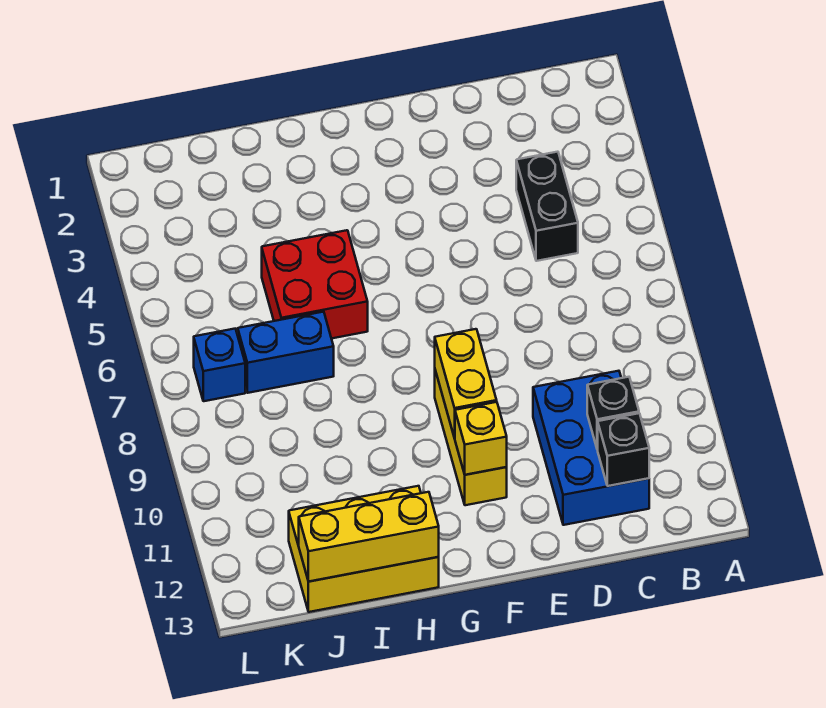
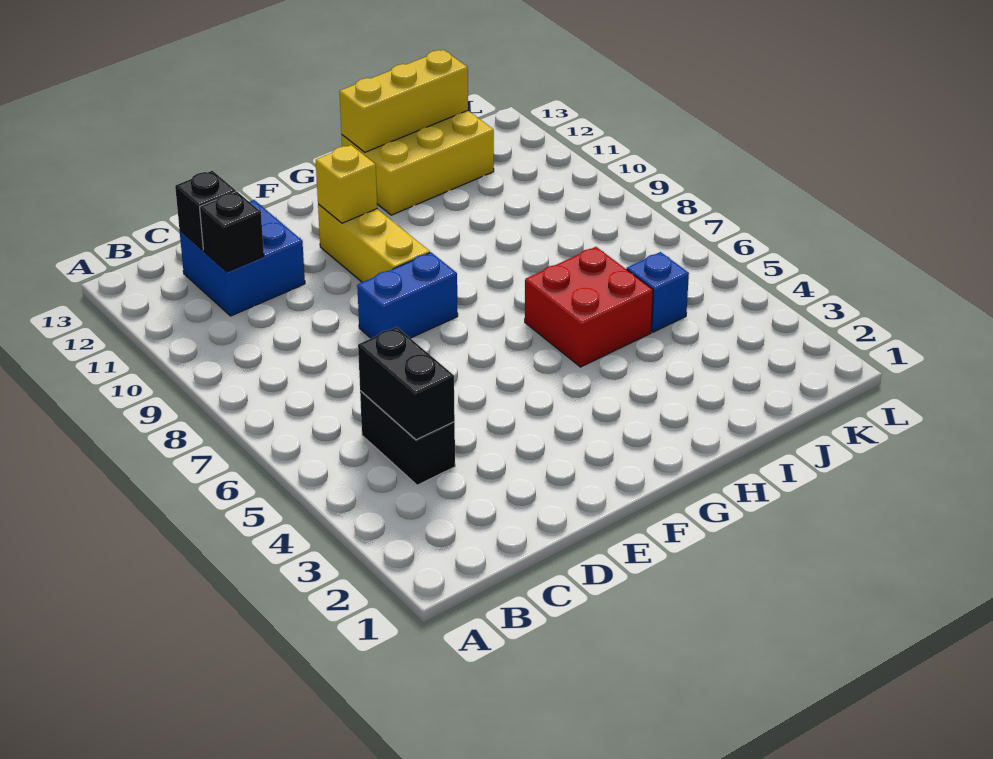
none -> black 1x2 brick [358,327,455,440]
blue 2x3 brick [533,371,649,525] -> blue 2x2 brick [180,200,305,316]
yellow 1x2 brick [435,329,497,438] -> none
blue 1x2 brick [238,312,334,393] -> blue 1x2 brick moved to [357,253,458,338]
blue 1x1 brick [194,329,245,401] -> blue 1x1 brick moved to [627,252,689,332]

